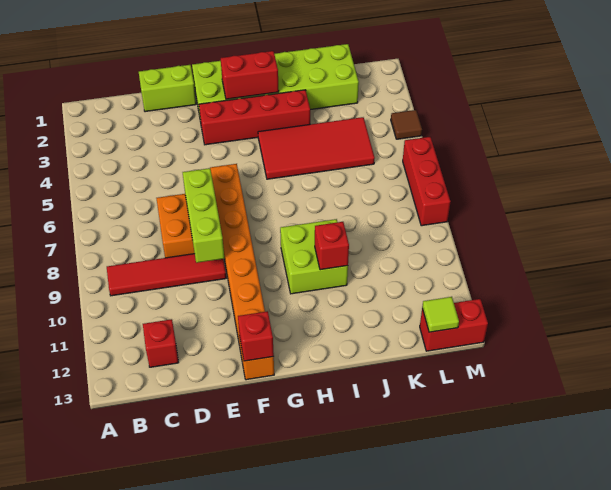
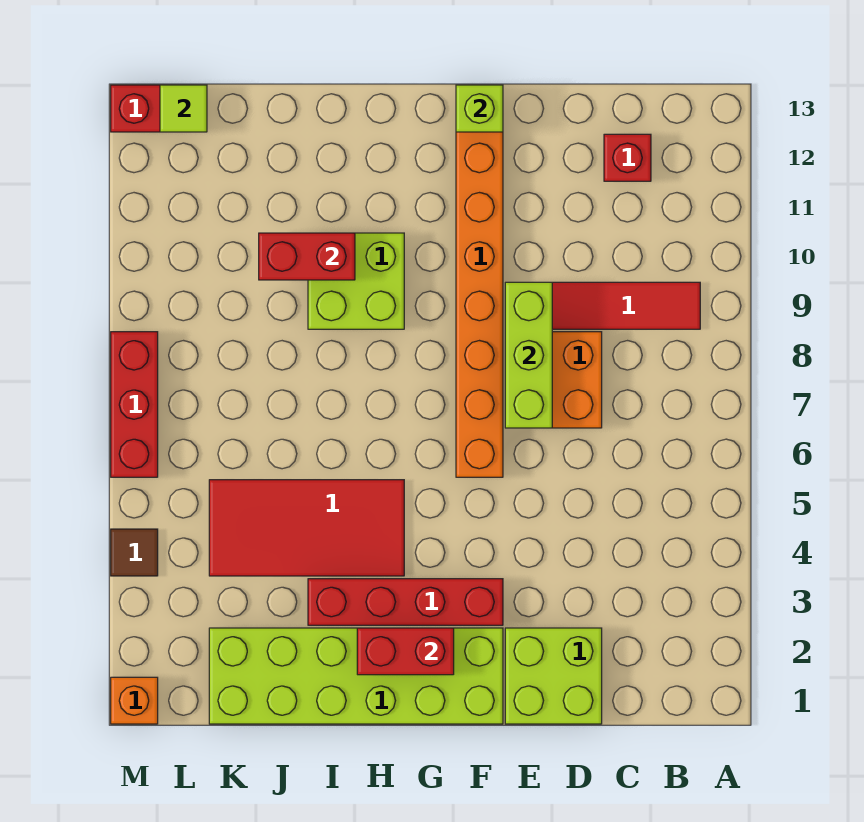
lime 1x2 brick [139,65,196,112] -> lime 2x2 brick [505,628,602,724]
red 1x1 brick [238,311,274,361] -> lime 1x1 brick [456,85,503,132]
red 1x1 brick [315,222,349,270] -> red 1x2 brick [259,233,355,280]
none -> orange 1x1 brick [111,677,158,724]

